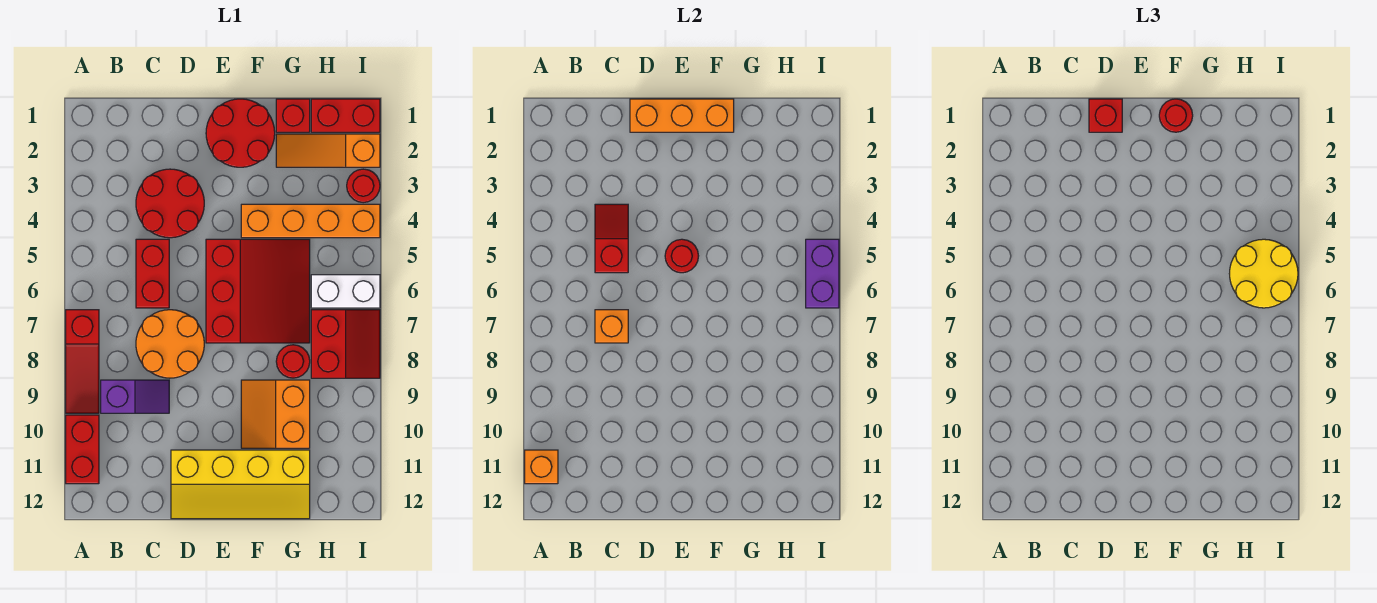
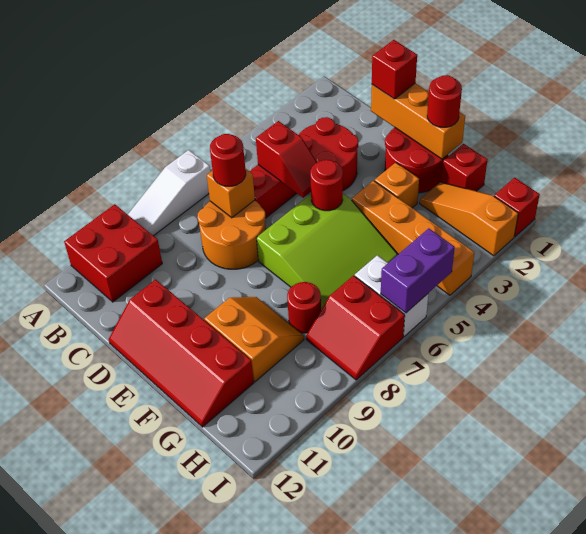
red 1x3 slope [66,310,99,413] -> white 1x3 slope [128,150,210,236]
red 1x2 brick [66,415,99,484] -> red 2x2 brick [64,204,162,302]
orange 1x1 brick [525,450,558,484] -> orange 1x1 brick moved to [375,163,419,208]
purple 1x2 slope [101,380,169,413] -> none
red 1x2 slope [595,204,628,273] -> red 1x2 slope turned to [256,121,317,198]
yellow 2x4 slope [171,450,310,519] -> red 2x4 slope [109,279,254,427]
red 3x3 slope [206,239,310,343] -> lime 3x3 slope [257,194,398,310]
orange 2x2 slope [241,380,310,448] -> orange 2x2 slope turned to [204,297,304,382]
red 1x2 brick [311,99,380,132] -> red 1x1 brick [494,178,540,237]
yellow 2x2 round brick [1229,239,1298,308] -> none
red 2x2 slope [311,310,380,378] -> red 2x2 slope turned to [306,276,405,380]
red 1x1 round brick [347,169,380,203] -> red 1x1 round brick moved to [210,134,246,186]

